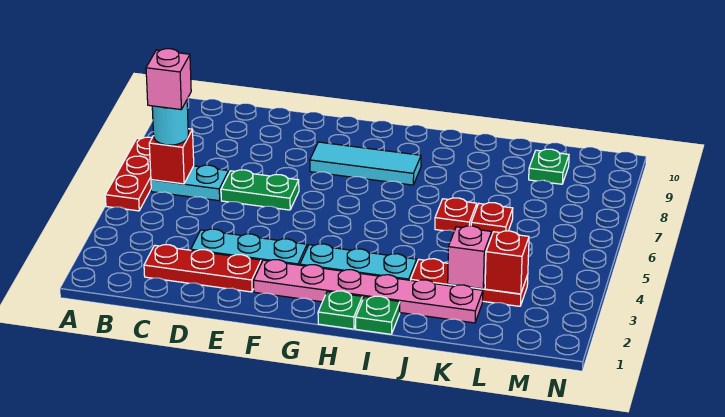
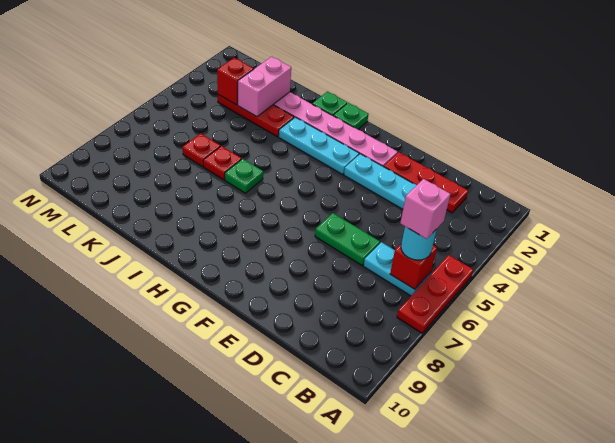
cyan 1x3 tile [310,142,421,185] -> none
pink 1x1 brick [448,226,492,289] -> pink 1x2 brick [238,57,291,117]
green 1x1 plate [529,149,569,184] -> green 1x1 plate moved to [225,159,263,193]

